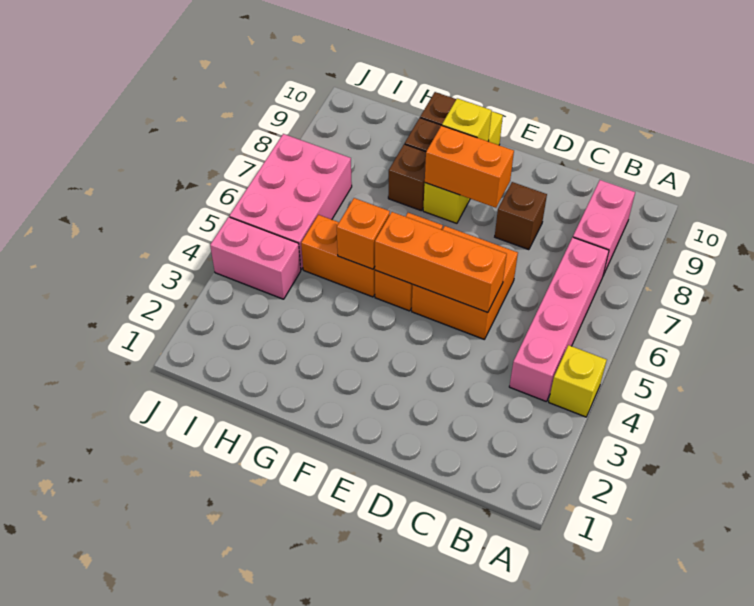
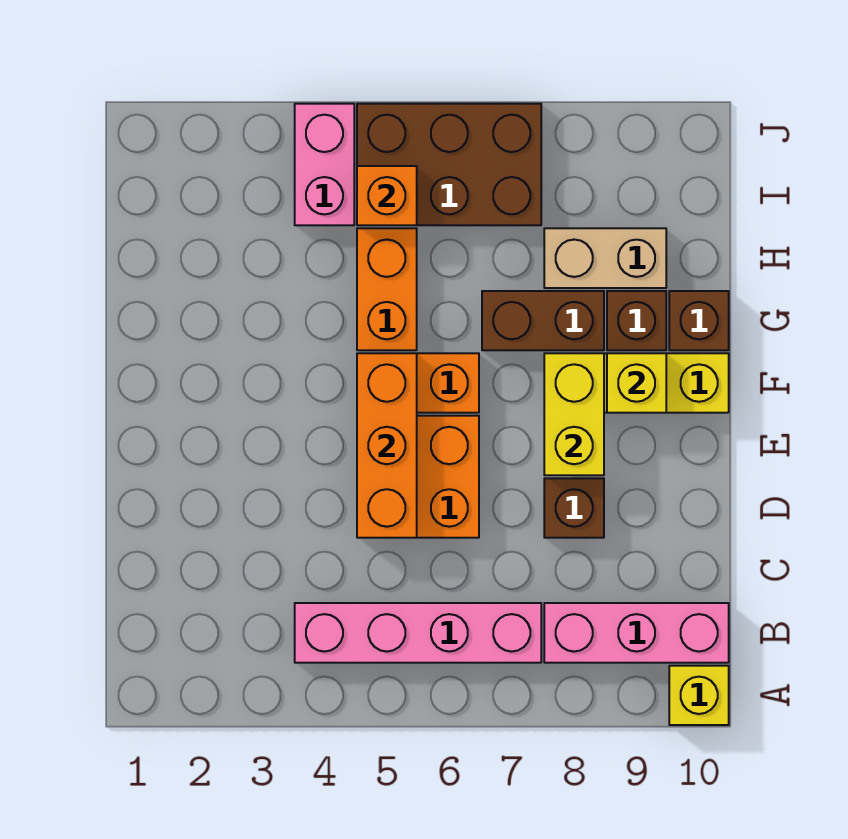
yellow 1x1 brick [549,345,607,417] -> yellow 1x1 brick moved to [669,666,729,725]
pink 1x2 brick [573,180,635,275] -> pink 1x3 brick [544,603,729,663]
orange 1x2 brick [425,125,514,208] -> yellow 1x2 brick [544,353,604,475]
orange 1x1 brick [337,198,390,269] -> orange 1x1 brick moved to [357,166,417,225]
brown 1x1 brick [388,144,426,211] -> brown 1x2 brick [482,291,604,350]
none -> tan 1x2 brick [544,228,666,288]
pink 2x3 brick [230,134,352,270] -> brown 2x3 brick [357,104,541,225]

